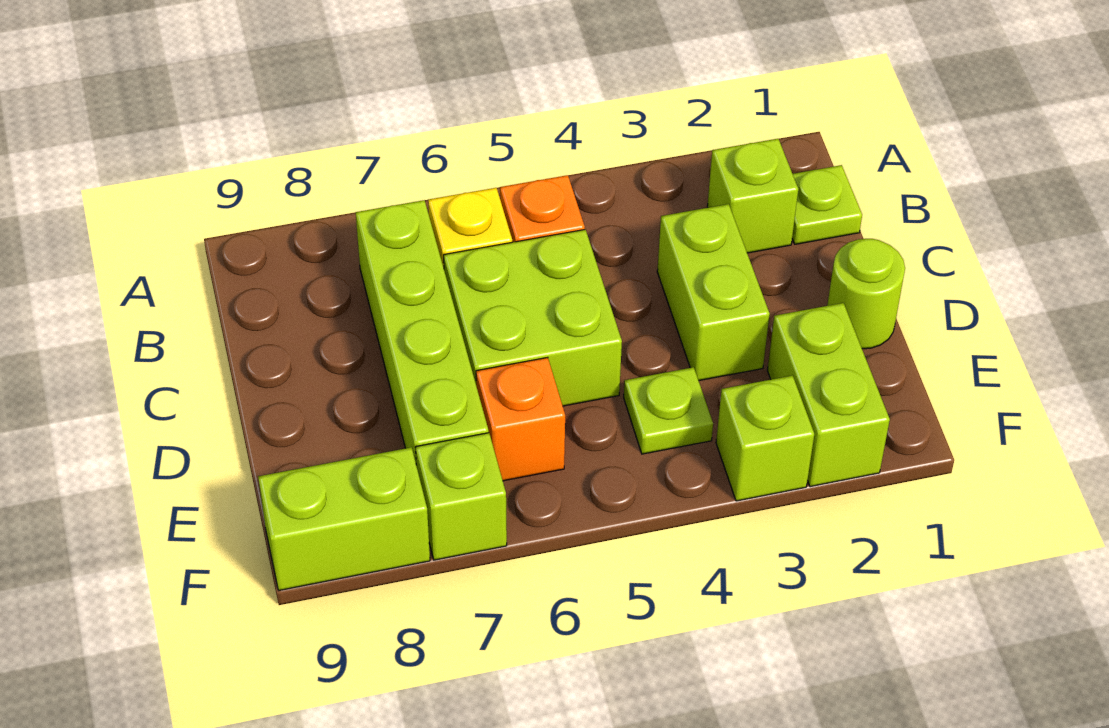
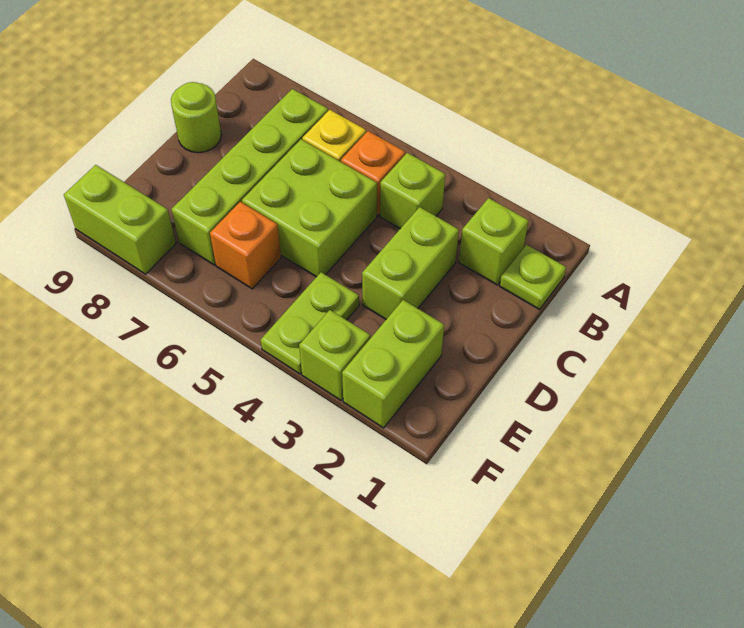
lime 1x1 round brick [827,239,905,349] -> lime 1x1 round brick moved to [171,82,221,153]
lime 1x1 plate [624,367,713,454] -> lime 1x2 plate [261,272,359,374]
lime 1x1 brick [416,433,507,560] -> lime 1x1 brick moved to [380,153,445,229]

